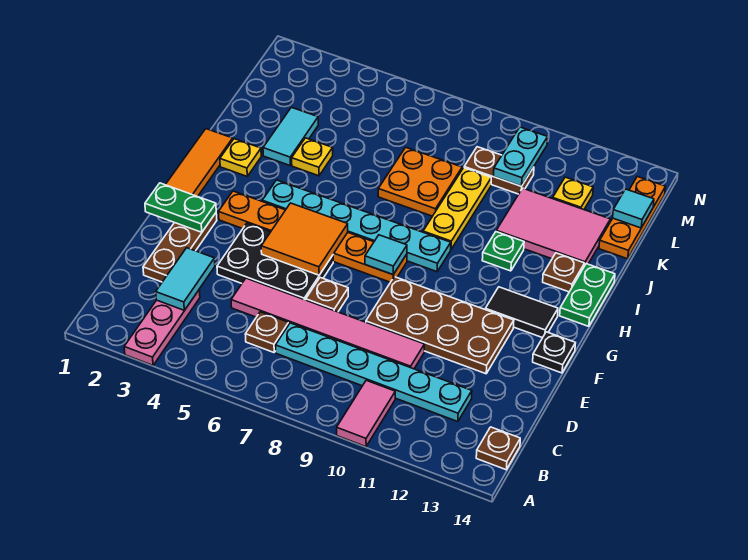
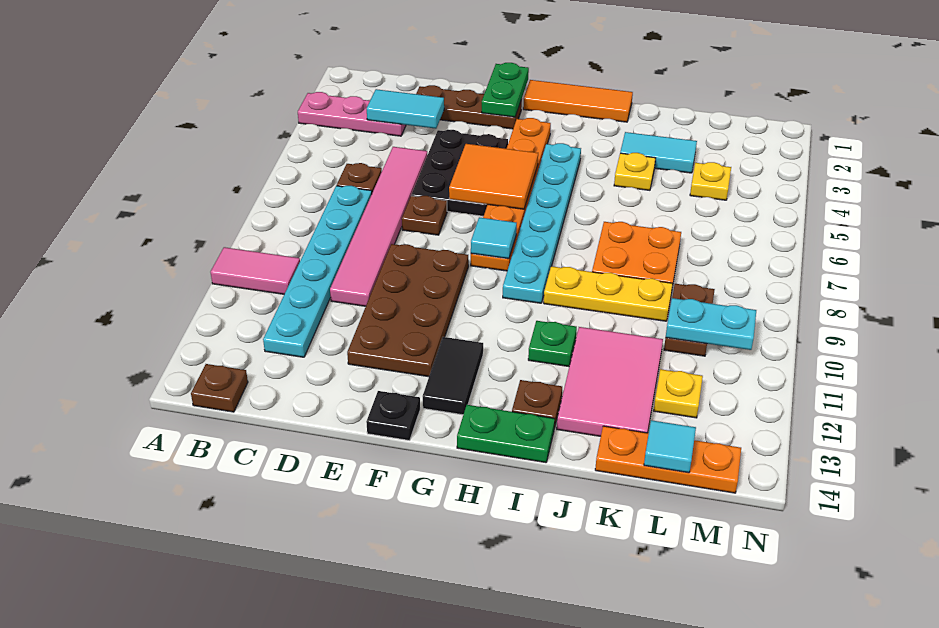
yellow 1x1 plate [220,139,261,176] -> yellow 1x1 plate moved to [690,162,731,200]

